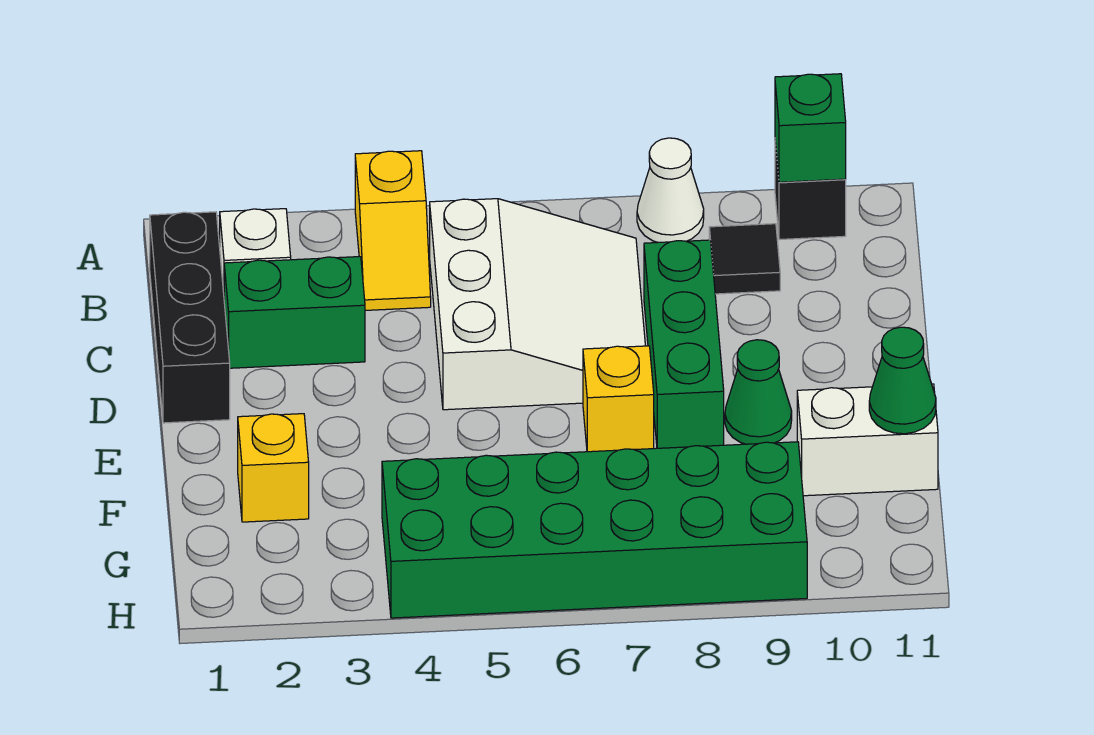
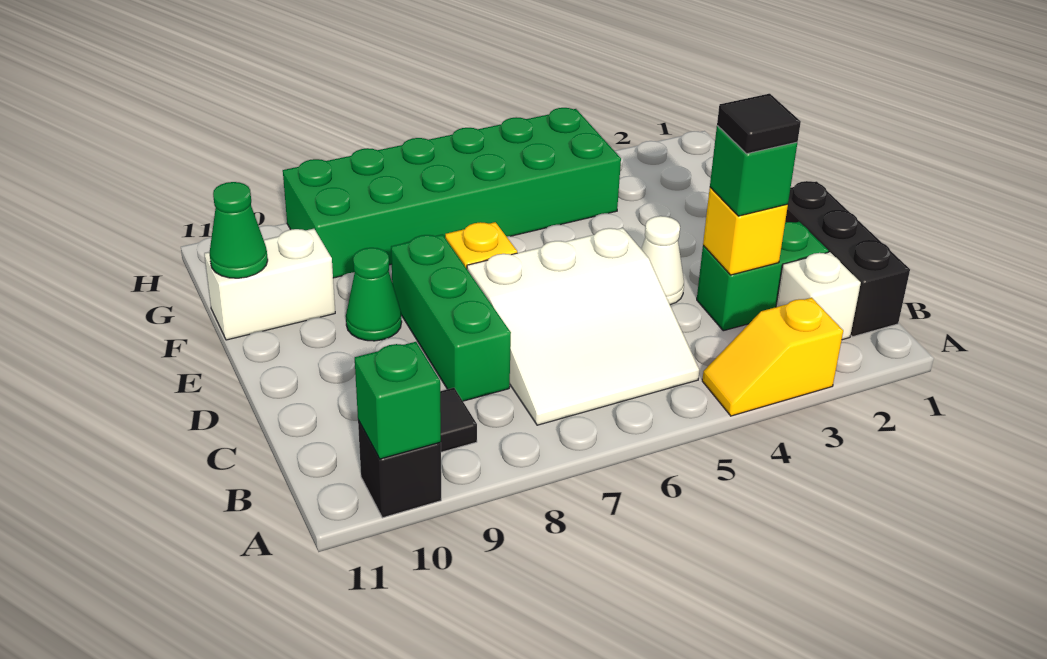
yellow 1x2 slope [355,151,431,310] -> yellow 1x2 slope turned to [702,298,843,416]
white 1x1 cone [637,138,704,242] -> white 1x1 cone moved to [641,216,684,305]
white 3x3 slope [430,199,645,410] -> white 3x3 slope turned to [467,228,699,425]
none -> green 1x1 brick [710,126,797,216]
none -> black 1x1 tile [717,94,801,154]
yellow 1x1 brick [238,414,309,522] -> yellow 1x1 brick moved to [703,187,788,275]

